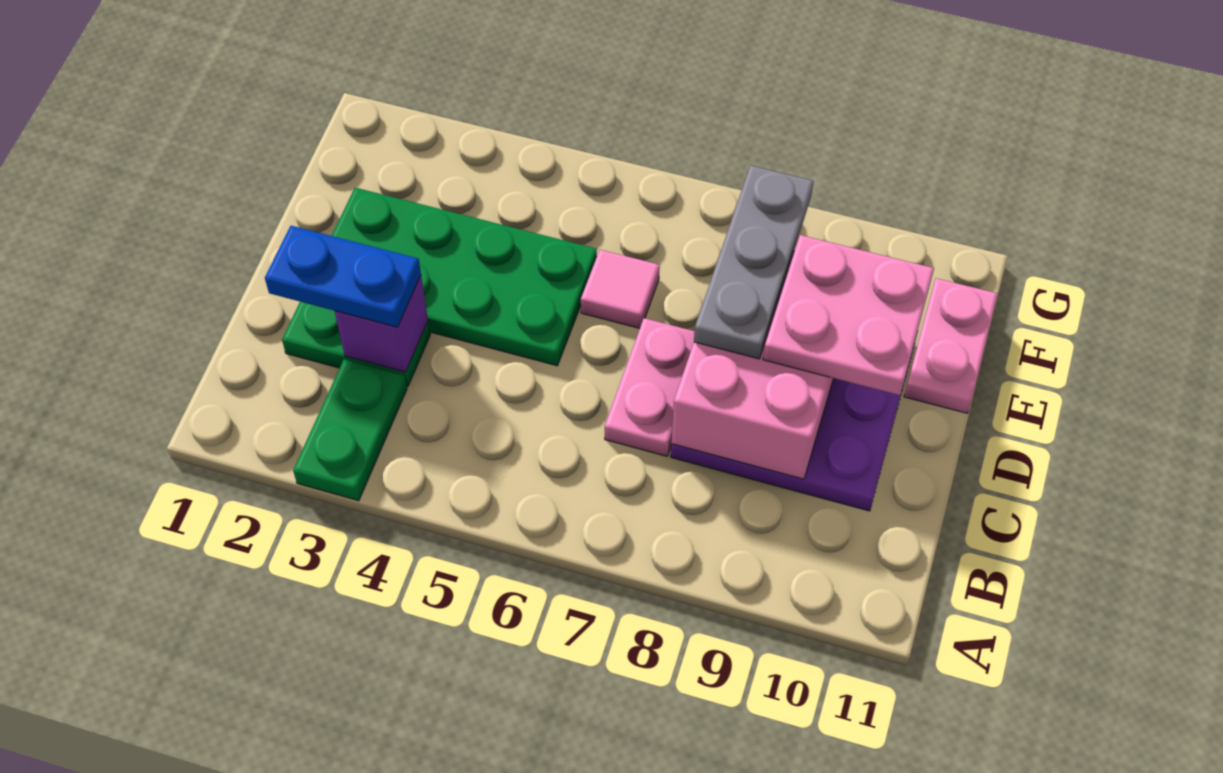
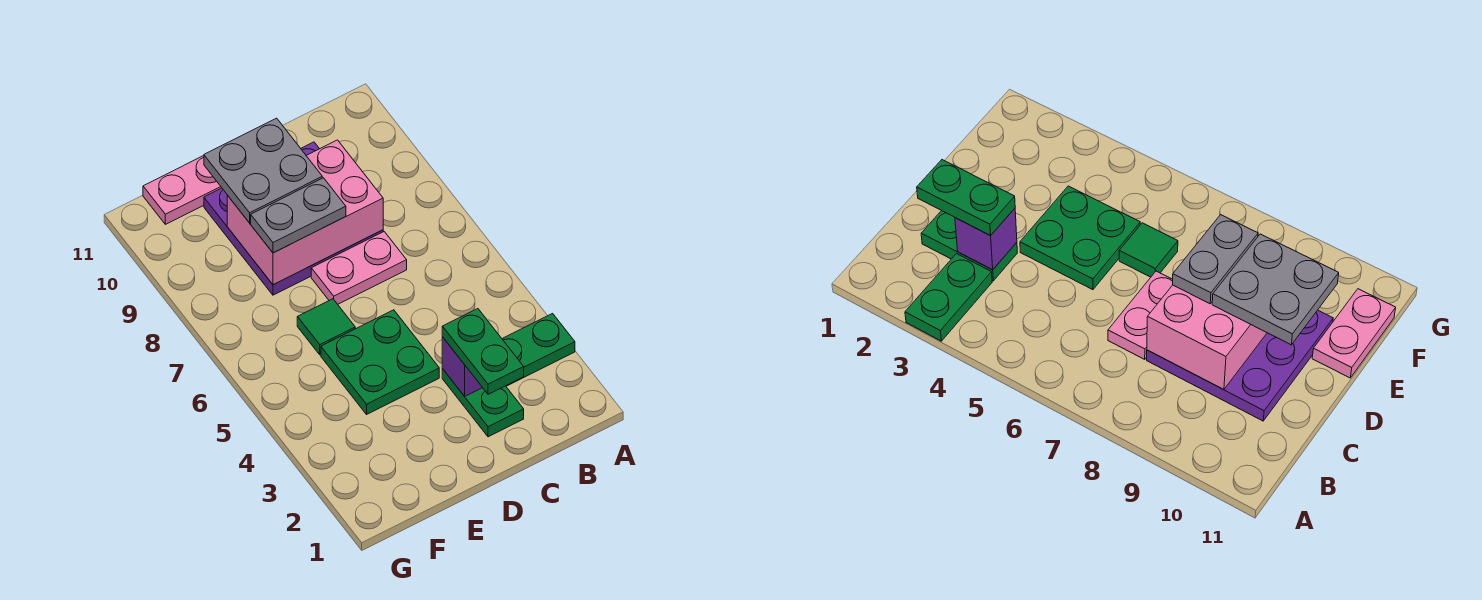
blue 1x2 plate [265,226,421,327] -> green 1x2 plate [442,309,524,394]
green 2x4 plate [332,188,597,366] -> green 2x2 plate [321,310,439,414]
grey 1x3 plate [694,165,813,359] -> grey 1x2 plate [251,178,346,253]
pink 2x2 plate [763,235,934,395] -> grey 2x2 plate [204,118,322,223]
pink 1x1 tile [581,250,660,328] -> green 1x1 tile [297,299,355,355]

